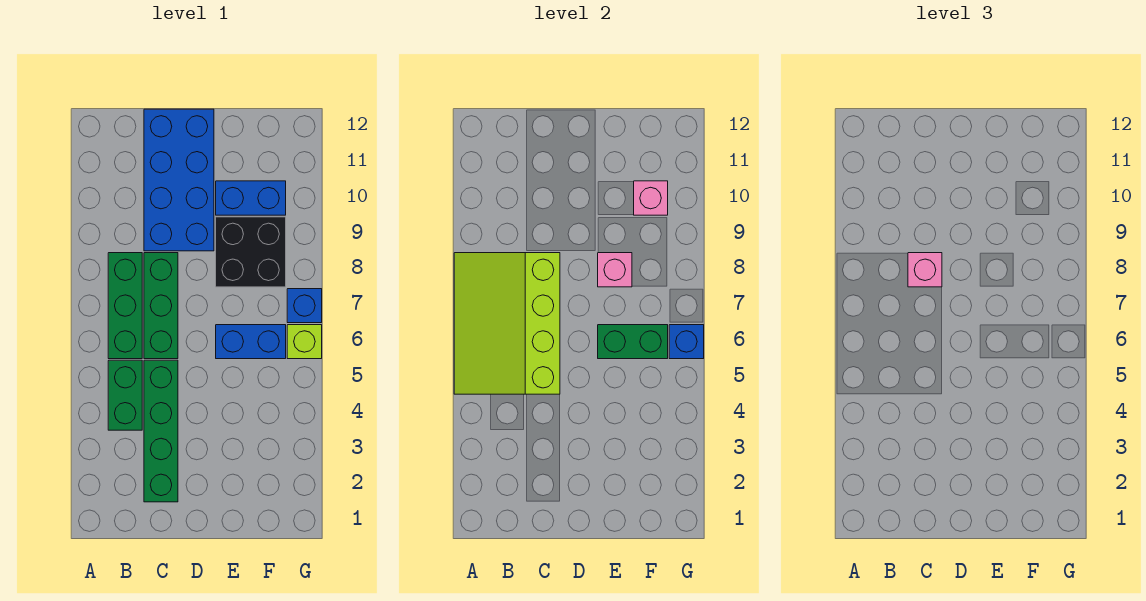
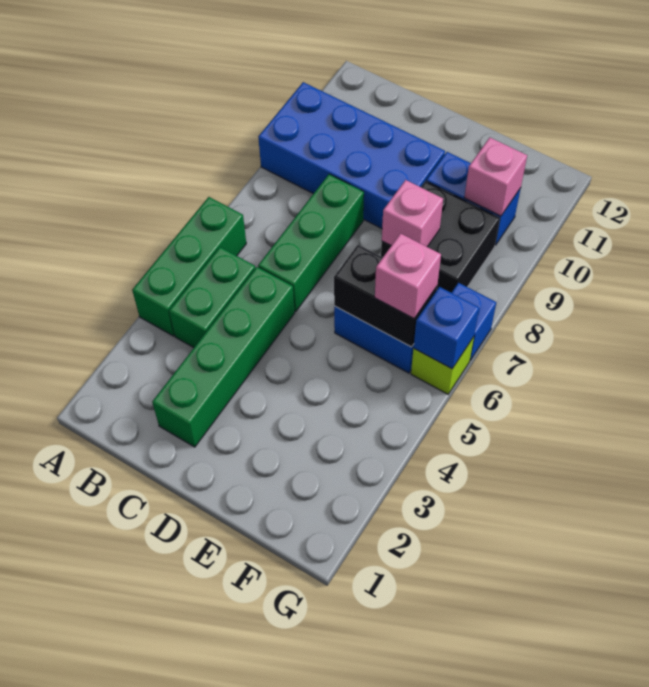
lime 3x4 slope [454,253,560,394] -> none
green 1x3 brick [108,253,142,359] -> green 1x3 brick moved to [132,197,246,336]
pink 1x1 brick [908,253,942,287] -> pink 1x1 brick moved to [375,234,441,318]
blue 2x4 brick [144,109,214,251] -> blue 2x4 brick turned to [258,82,445,229]
green 1x2 brick [598,325,668,359] -> black 1x2 brick [334,245,437,347]

